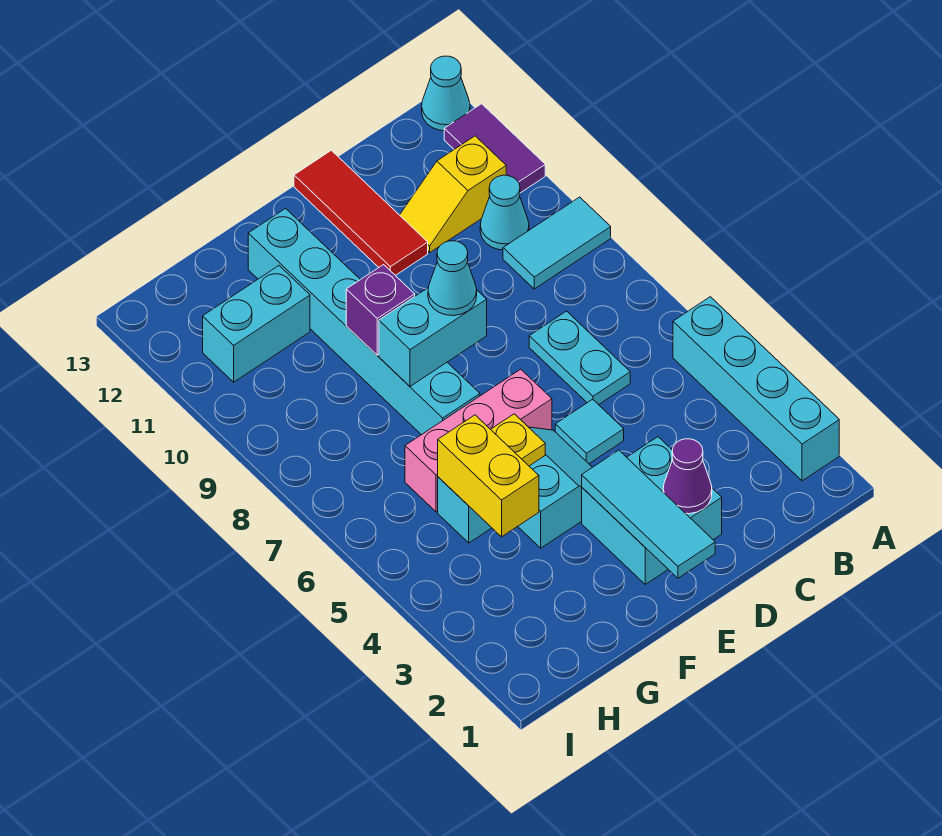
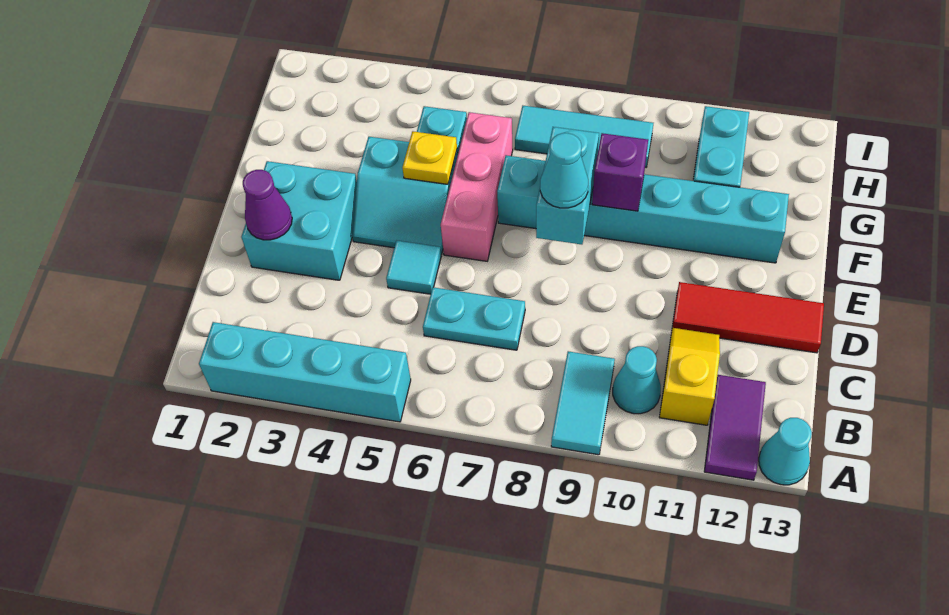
purple 1x2 tile [444,104,545,193] -> purple 1x2 tile turned to [704,375,766,480]
cyan 1x3 tile [582,450,715,578] -> cyan 1x3 tile moved to [515,106,653,167]
yellow 1x2 brick [438,415,539,537] -> none

